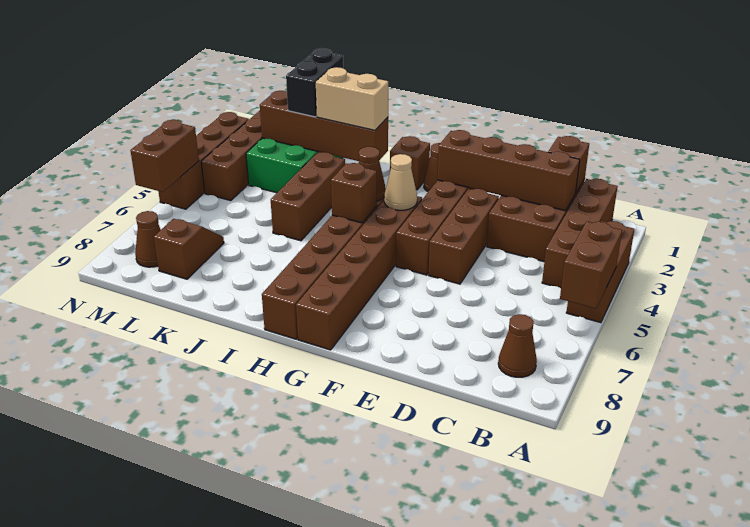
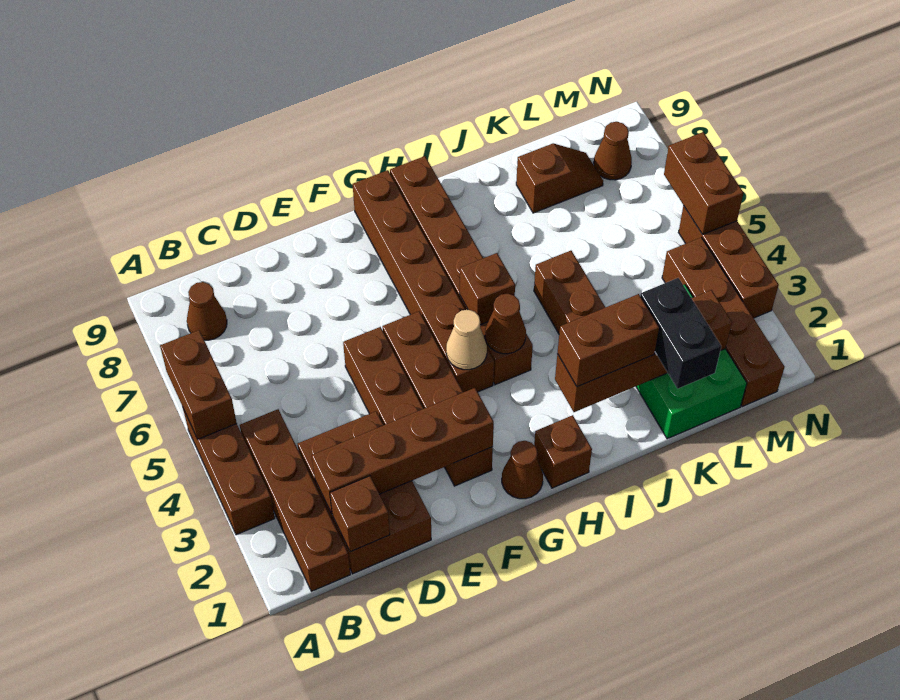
tan 1x2 brick [316,67,388,130] -> brown 1x2 brick [558,294,659,387]
brown 1x2 slope [154,219,224,279] -> brown 1x2 slope turned to [516,144,603,213]
brown 1x4 brick [158,112,249,209] -> brown 1x3 brick [679,206,779,318]

